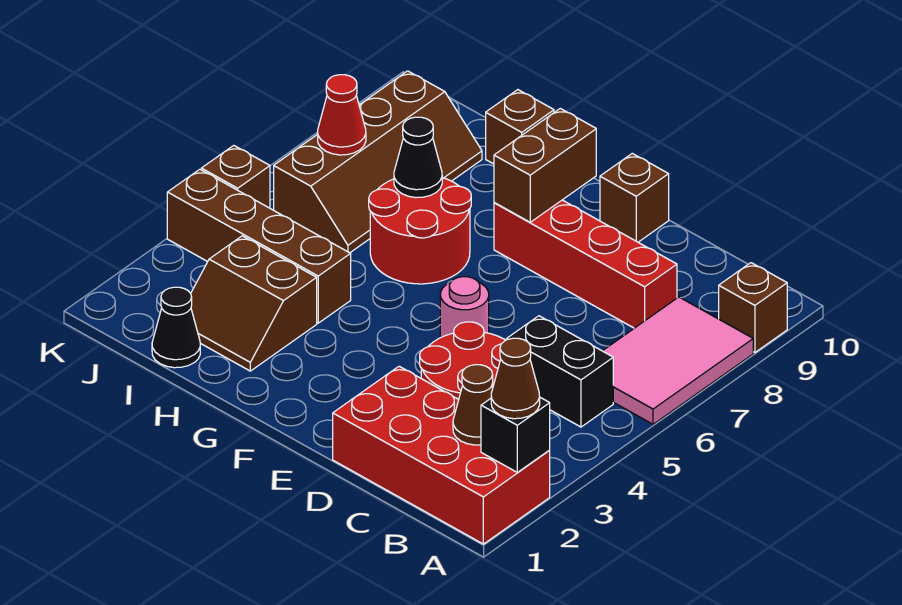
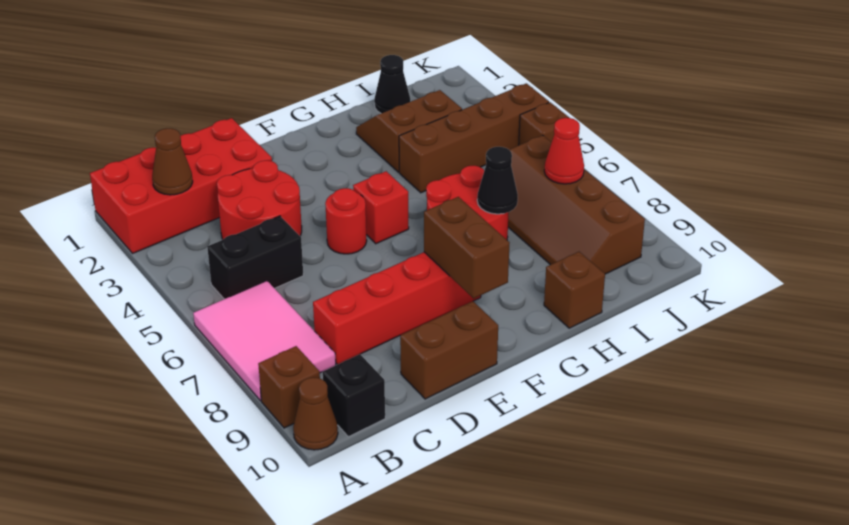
black 1x1 brick [481,398,550,472] -> black 1x1 brick moved to [323,354,385,437]
brown 1x1 cone [491,338,540,419] -> brown 1x1 cone moved to [293,377,338,450]
pink 1x1 round brick [440,277,489,338] -> red 1x1 round brick [325,188,367,254]
brown 1x1 brick [600,154,669,242] -> brown 1x2 brick [400,301,498,399]
none -> red 1x1 brick [353,171,409,244]

